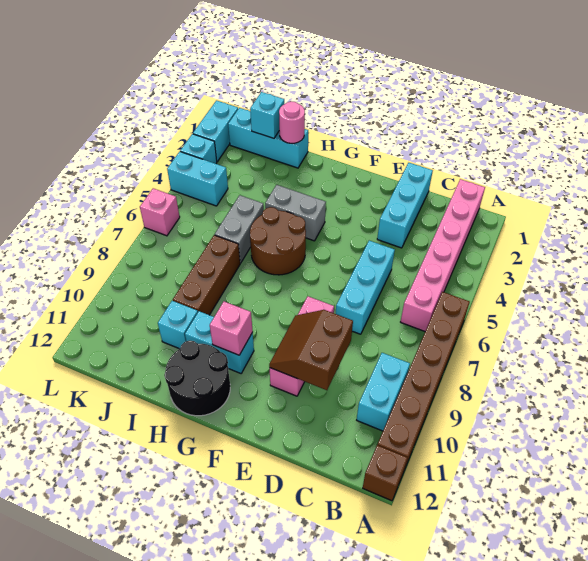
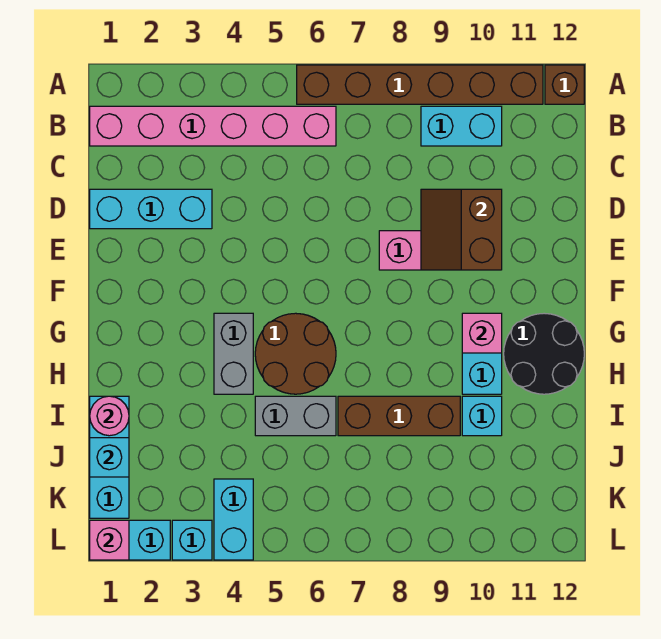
cyan 1x3 brick [336,241,395,334] -> none
brown 2x2 slope [269,310,353,390] -> brown 2x2 slope turned to [421,189,502,270]
pink 1x1 brick [140,188,180,236] -> pink 1x1 brick moved to [90,520,129,560]

